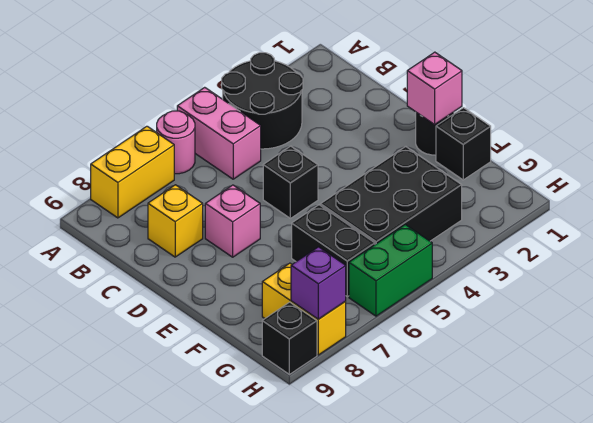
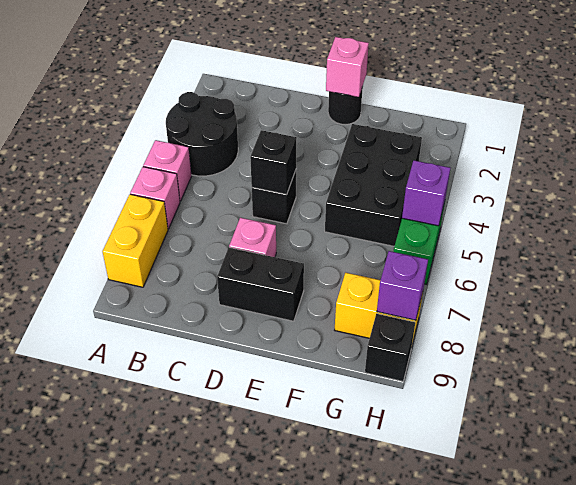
pink 1x2 brick [177,87,261,179] -> pink 1x1 brick [143,140,192,201]
pink 1x1 round brick [157,111,195,174] -> pink 1x1 brick [130,167,180,229]
yellow 1x1 brick [148,185,203,257] -> none
black 1x1 brick [436,108,491,180] -> black 1x1 brick moved to [250,130,297,195]
black 1x2 brick [292,205,375,297] -> black 1x2 brick moved to [217,247,304,321]
none -> purple 1x1 brick [402,160,450,226]

